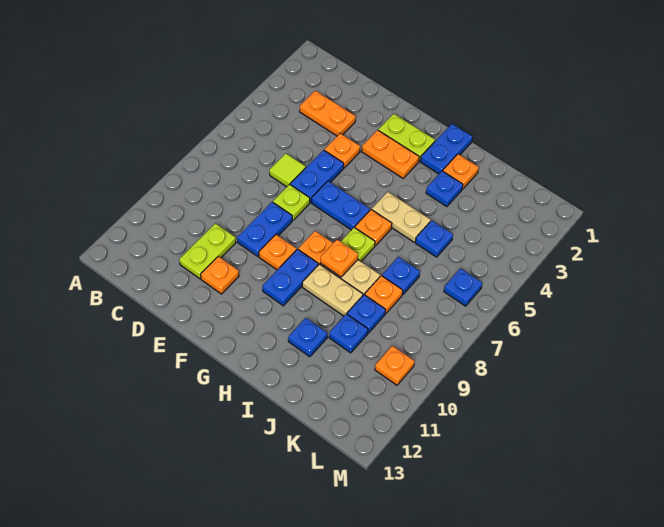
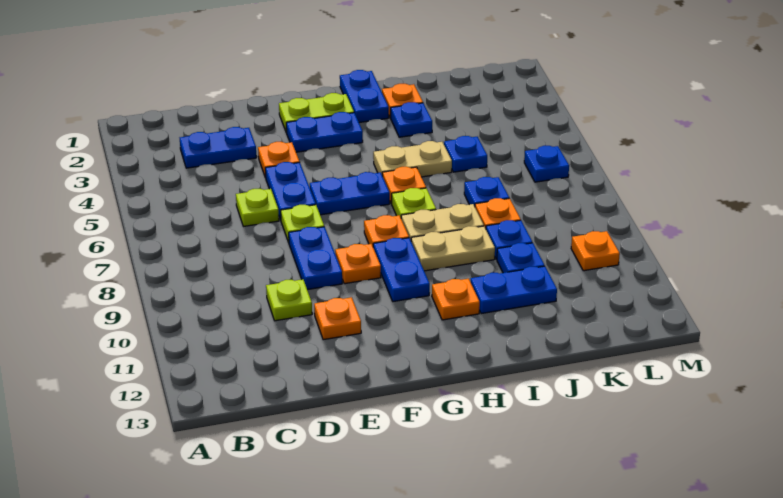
orange 1x2 plate [300,91,356,136] -> blue 1x2 plate [180,127,257,168]
lime 1x1 tile [269,153,306,187] -> lime 1x1 plate [236,189,279,226]
lime 1x2 plate [179,223,236,279] -> lime 1x1 plate [266,279,312,321]
orange 1x2 plate [362,130,419,178] -> blue 1x2 plate [286,112,363,152]
orange 1x1 plate [320,240,358,277] -> orange 1x1 plate moved to [432,279,480,320]
blue 1x1 plate [288,318,327,357] -> blue 1x2 plate [471,266,557,314]

